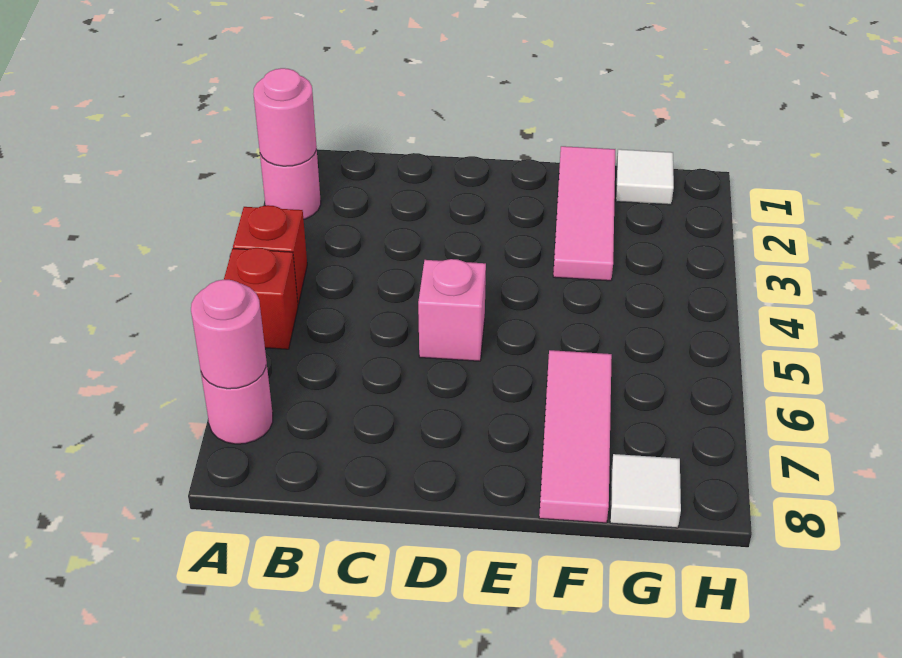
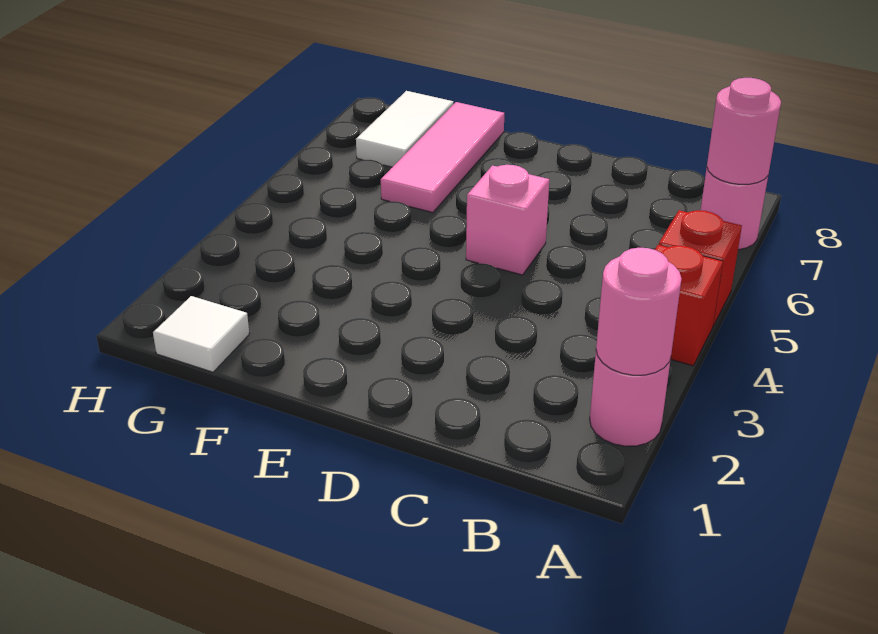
pink 1x3 tile [553,146,615,281] -> none
white 1x1 tile [610,454,681,528] -> white 1x2 tile [356,91,453,167]

